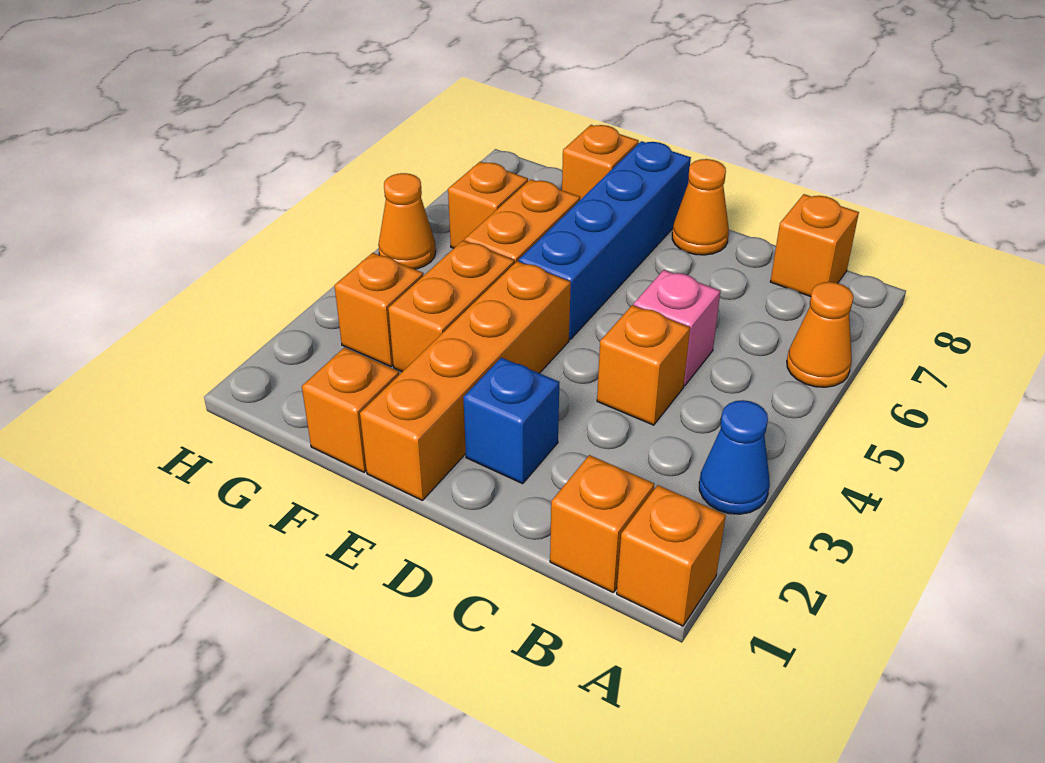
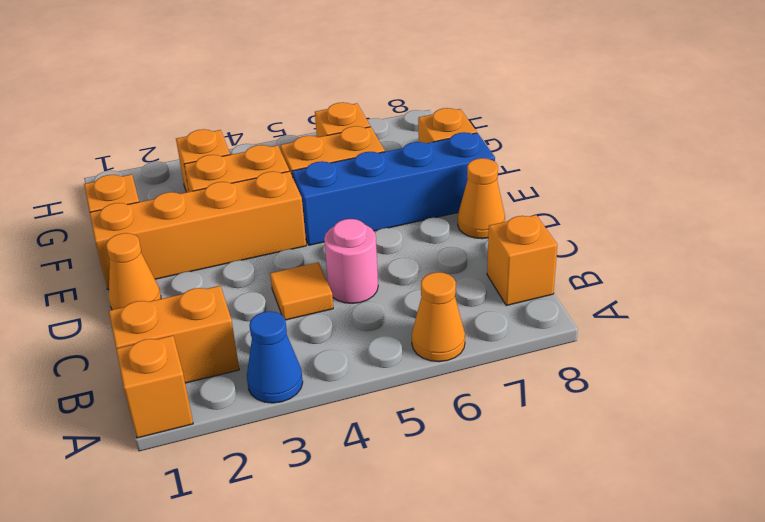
orange 1x1 brick [550,455,654,592] -> orange 1x2 brick [109,286,239,383]
orange 1x1 brick [597,305,690,425] -> orange 1x1 tile [270,262,333,320]
pink 1x1 brick [634,270,720,386] -> pink 1x1 round brick [324,219,378,303]
blue 1x1 brick [463,358,559,484] -> none
orange 1x1 cone [378,173,436,269] -> orange 1x1 cone moved to [106,233,161,310]

